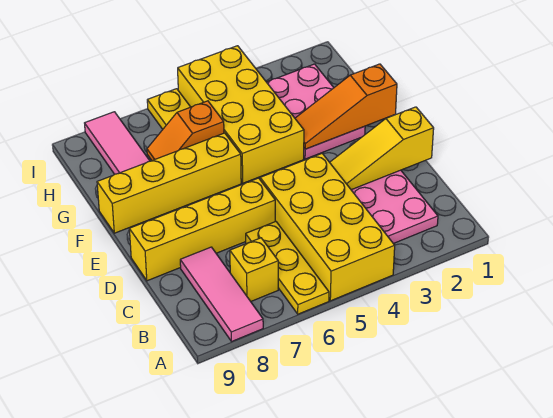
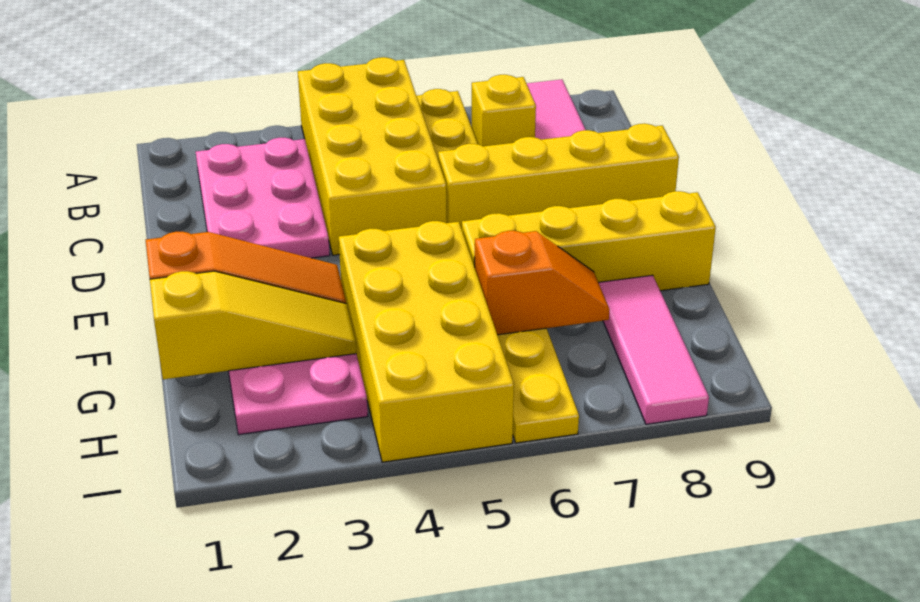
yellow 1x3 slope [330,107,434,190] -> yellow 1x3 slope moved to [150,271,356,379]

